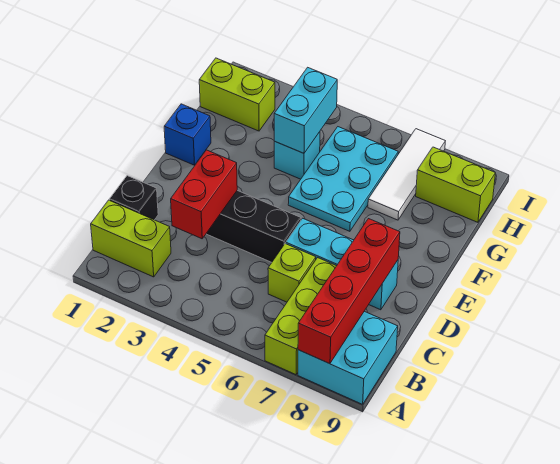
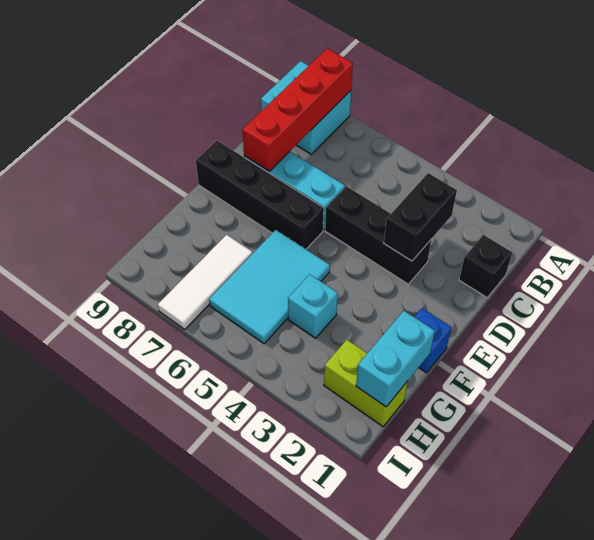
lime 1x3 brick [265,258,336,375] -> none
lime 1x2 brick [91,200,171,277] -> none
red 1x2 brick [171,150,237,239] -> black 1x2 brick [384,173,457,261]
lime 1x1 brick [268,244,316,302] -> none
none -> black 1x4 brick [196,141,324,249]
cyan 2x3 plate [288,127,398,231] -> cyan 2x3 tile [209,230,330,344]
cyan 1x2 brick [274,67,337,153] -> cyan 1x2 brick moved to [356,311,435,407]
lime 1x2 brick [416,147,495,222] -> none

